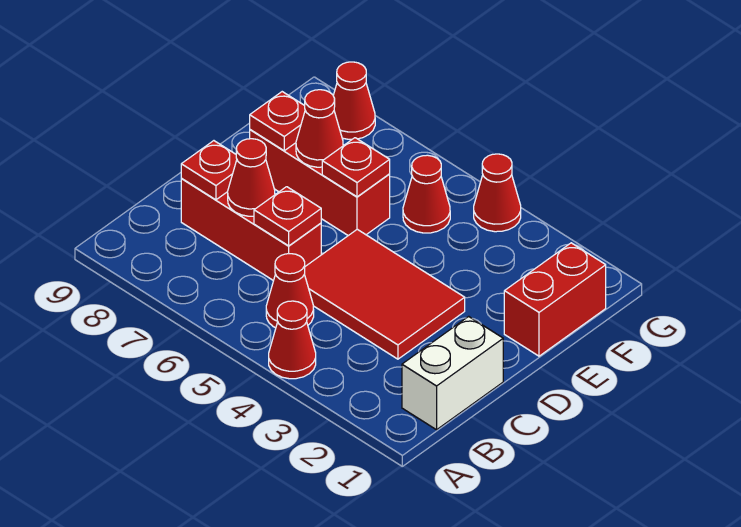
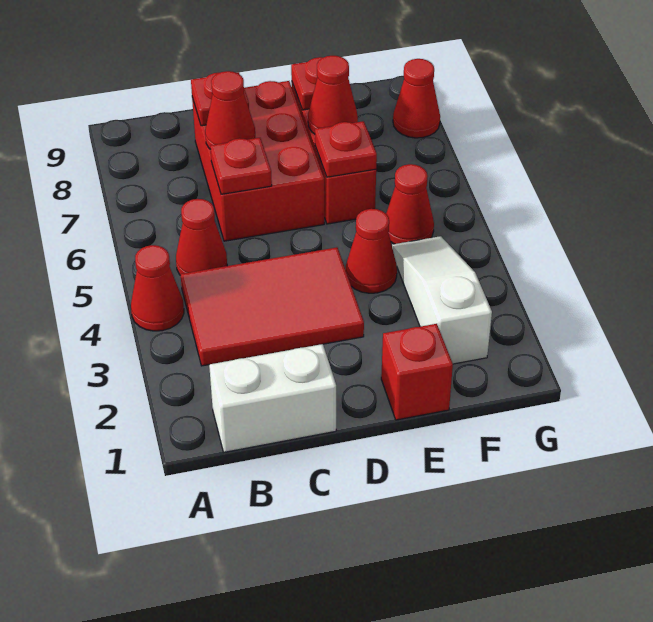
red 2x3 tile [304,229,465,359] -> red 2x3 tile turned to [180,247,364,366]
red 1x3 brick [181,178,321,281] -> red 2x3 brick [192,81,324,241]
red 1x2 brick [504,243,606,356] -> red 1x1 brick [381,324,453,420]
none -> white 1x3 slope [392,236,492,364]
red 1x1 cone [474,154,521,232] -> red 1x1 cone moved to [346,209,397,293]

